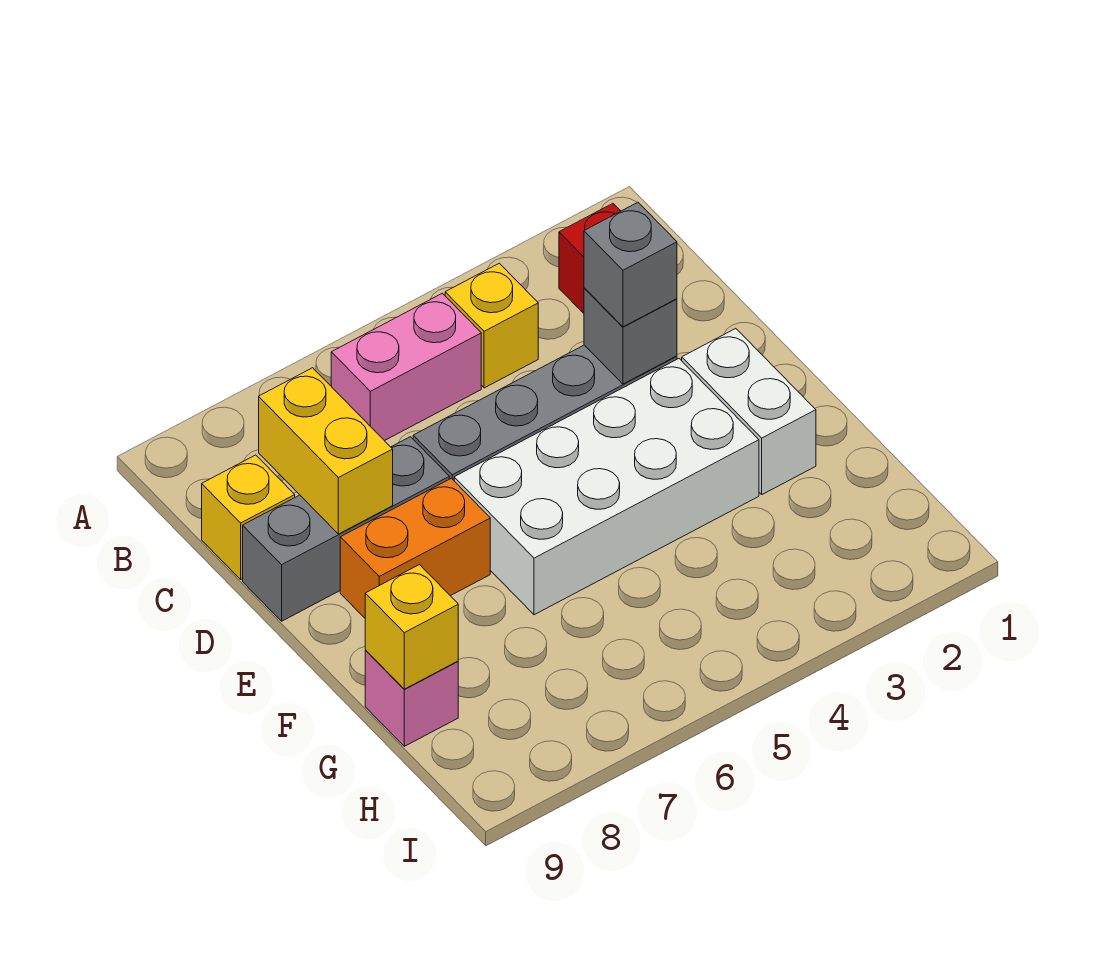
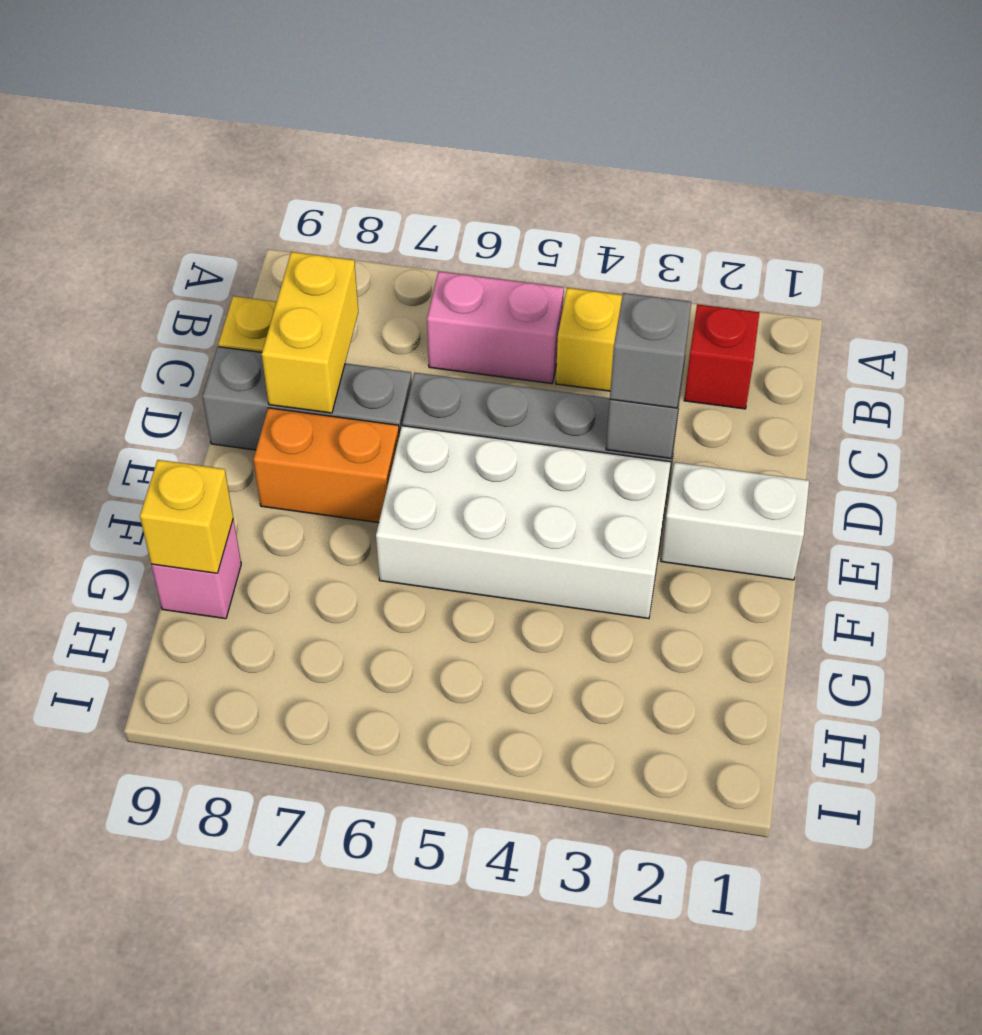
white 1x2 brick [682,329,816,494] -> white 1x2 brick turned to [661,462,809,580]

